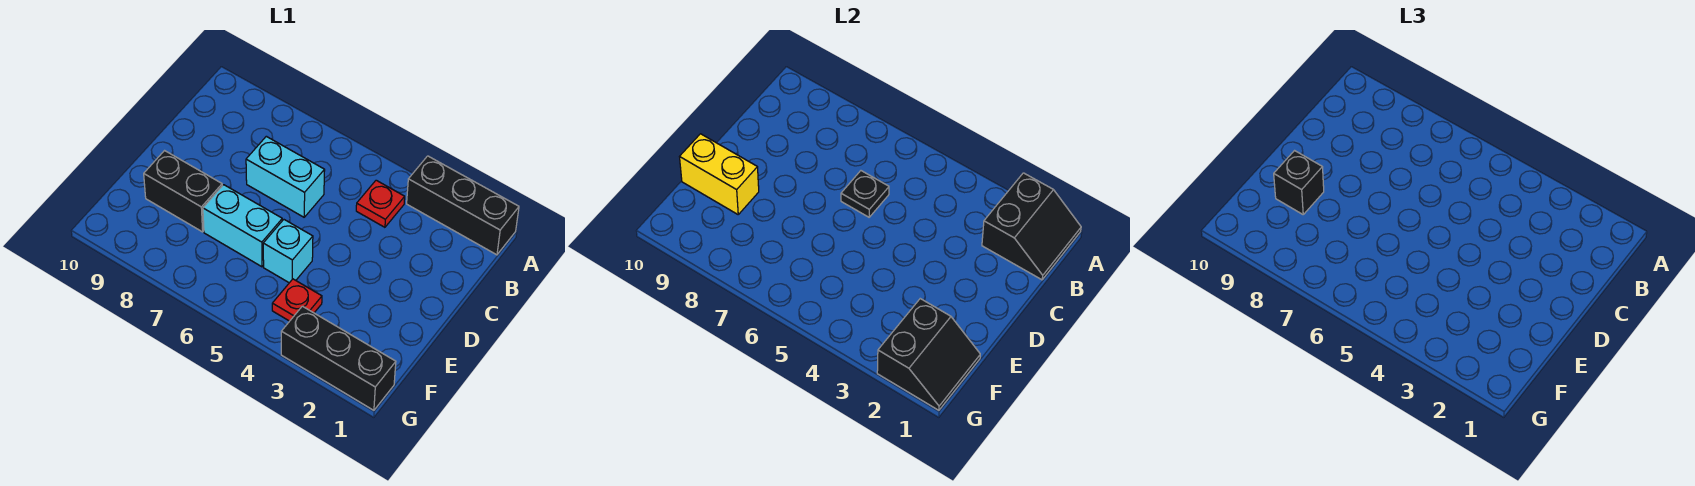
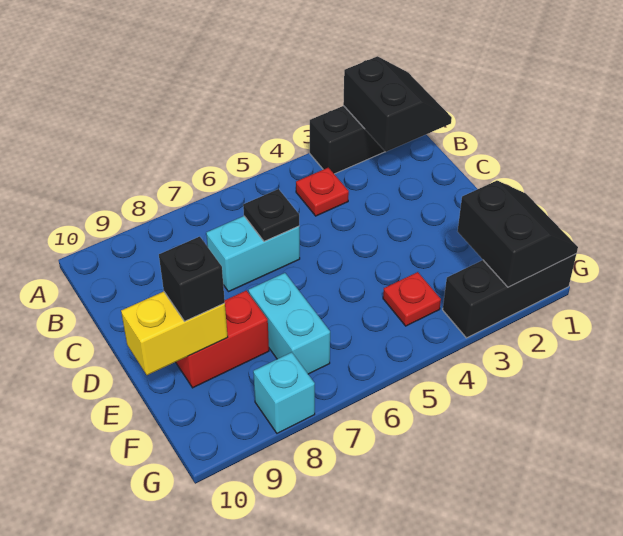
cyan 1x1 brick [263,220,313,283] -> cyan 1x1 brick moved to [253,352,315,433]
cyan 1x2 brick [203,185,282,267] -> cyan 1x2 brick turned to [248,273,330,374]
black 1x2 brick [144,151,222,232] -> red 1x2 brick [176,290,269,388]

